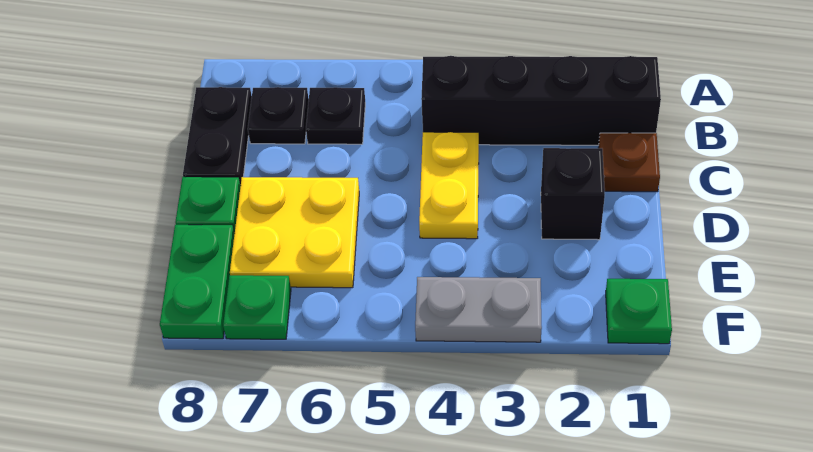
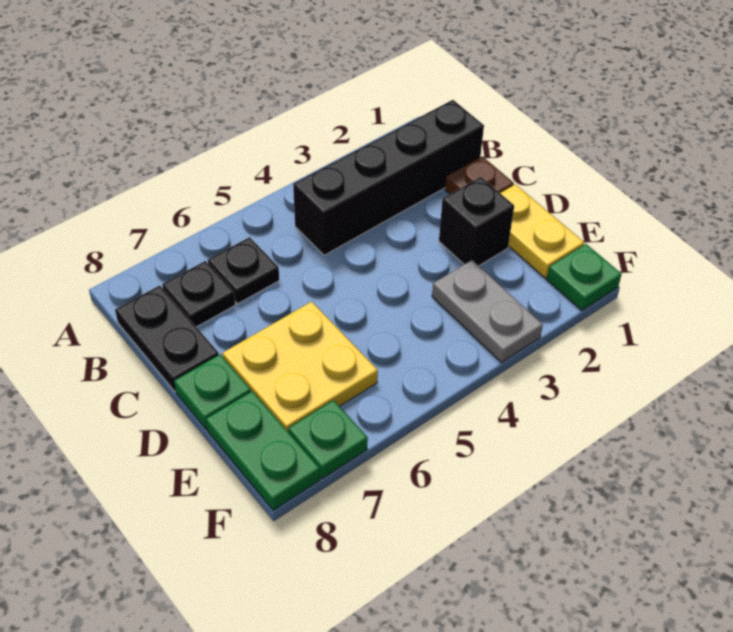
yellow 1x2 plate [419,132,479,239] -> yellow 1x2 plate moved to [500,184,584,278]
grey 1x2 plate [415,277,542,342] -> grey 1x2 plate turned to [432,260,543,363]

